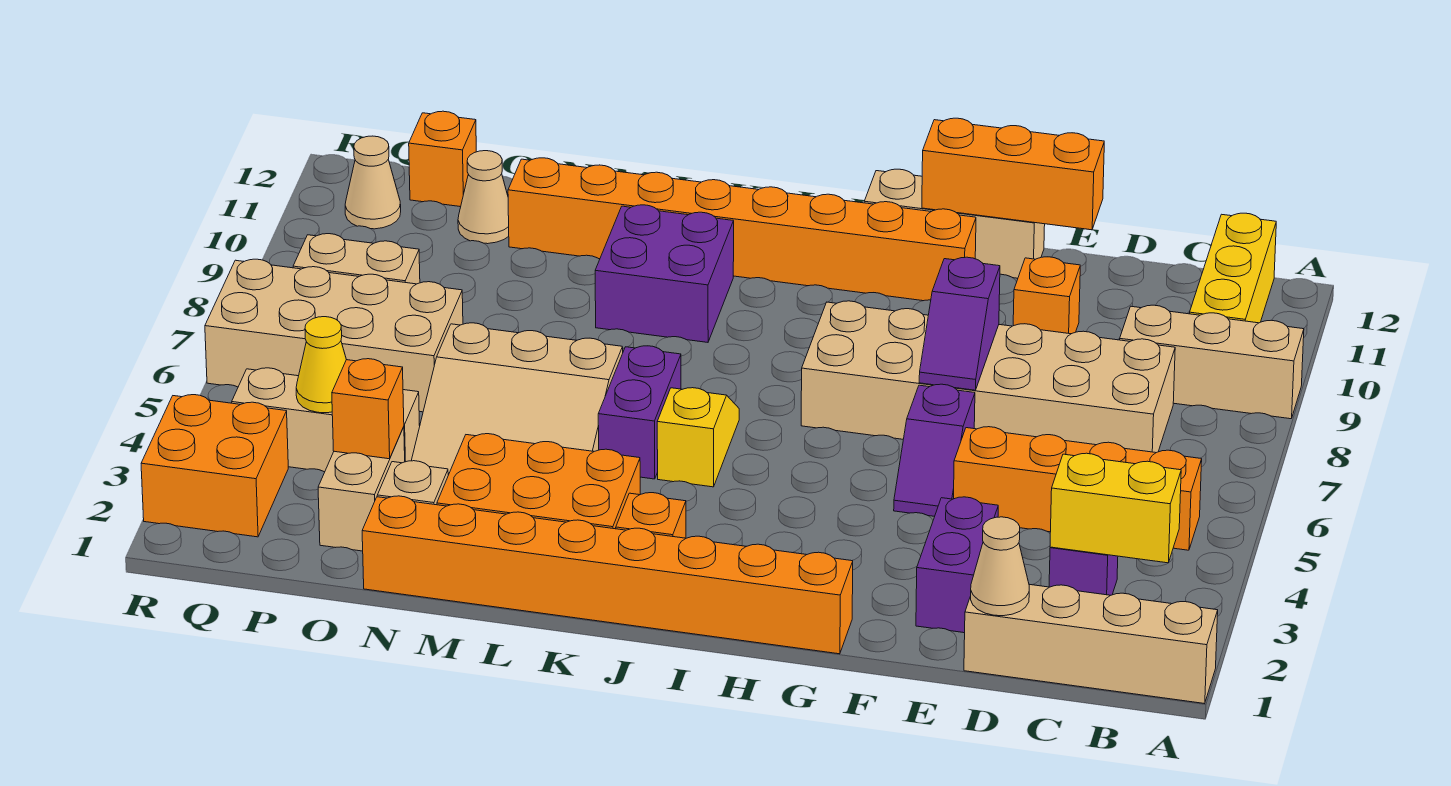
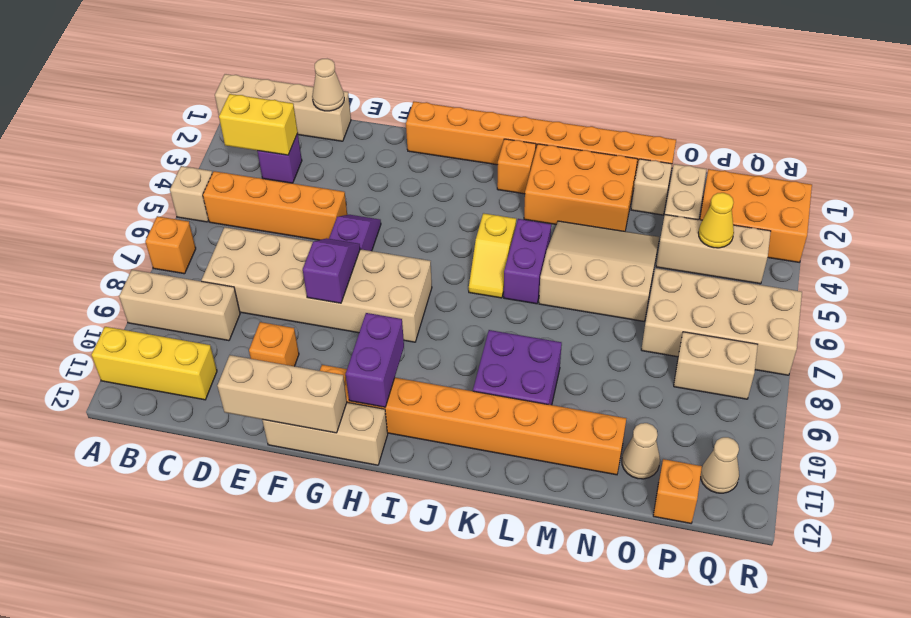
none -> tan 1x1 brick [170,166,212,222]
yellow 1x3 brick [1190,213,1276,323] -> yellow 1x3 brick turned to [91,327,217,400]
purple 1x2 brick [916,497,998,633] -> purple 1x2 brick moved to [346,313,404,407]
orange 1x3 brick [922,118,1104,230] -> tan 1x3 brick [217,355,347,433]
orange 1x1 brick [332,359,404,459] -> orange 1x1 brick moved to [145,216,196,274]
orange 2x2 brick [141,395,288,537] -> orange 2x3 brick [700,169,812,262]

